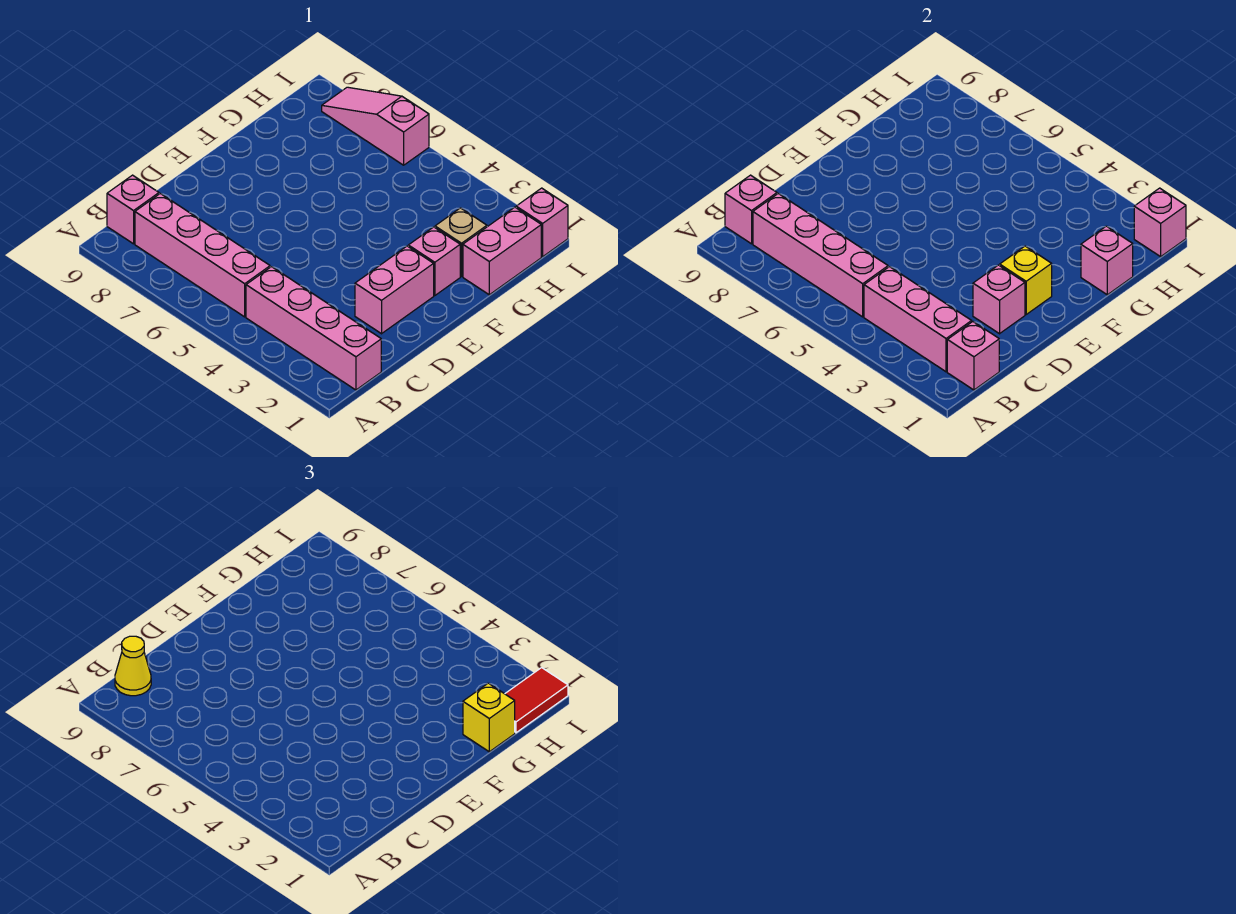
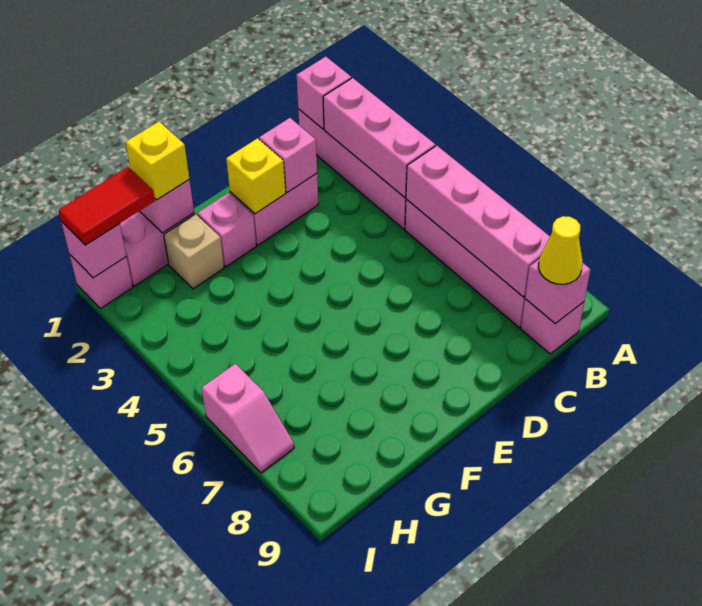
pink 1x3 slope [322,87,429,165] -> pink 1x2 slope [202,364,294,473]

